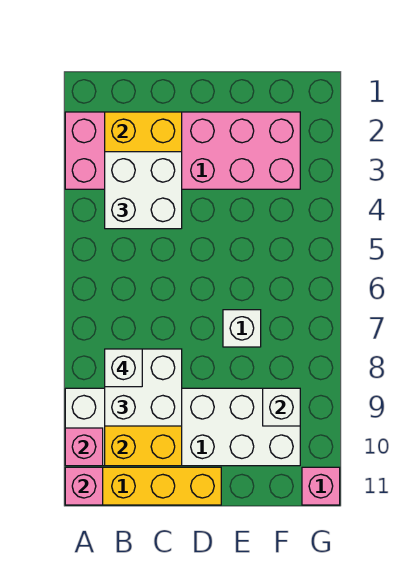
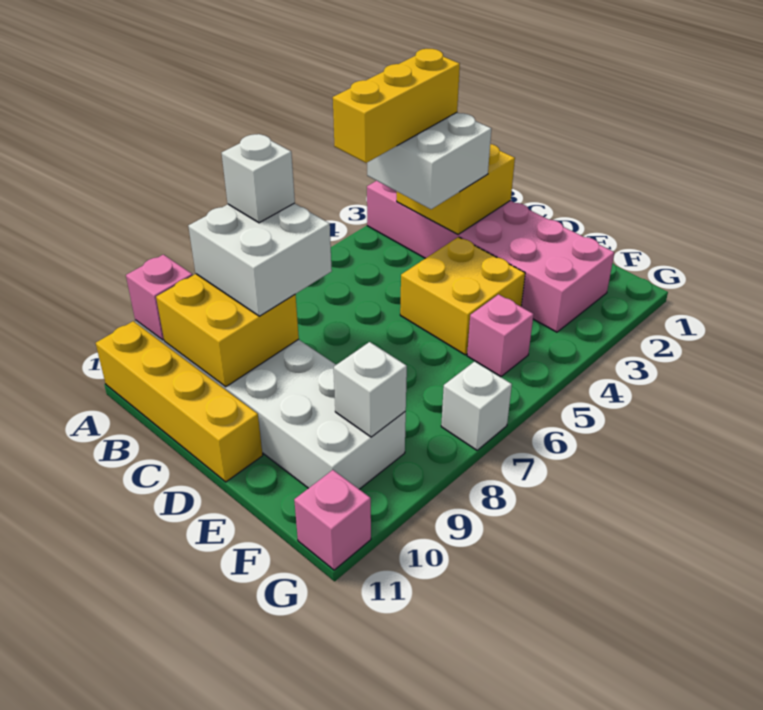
pink 1x1 brick [65,467,103,505] -> pink 1x1 brick moved to [467,294,534,377]
none -> yellow 1x3 brick [333,49,460,163]
none -> yellow 2x2 brick [400,237,525,355]
white 1x1 brick [223,310,261,347] -> white 1x1 brick moved to [441,361,512,450]

